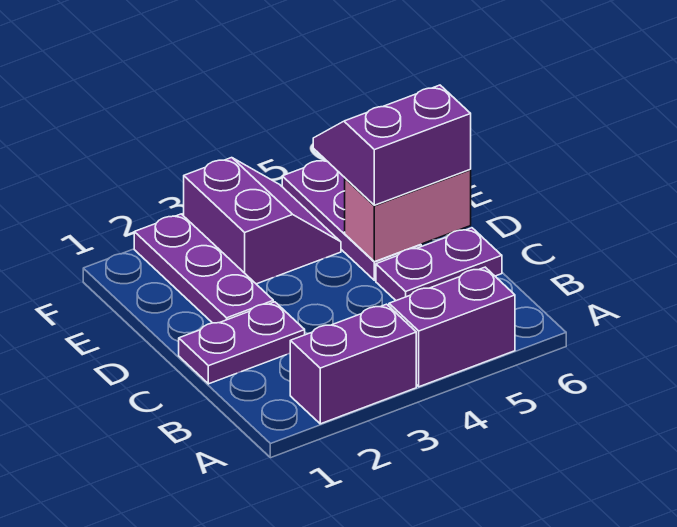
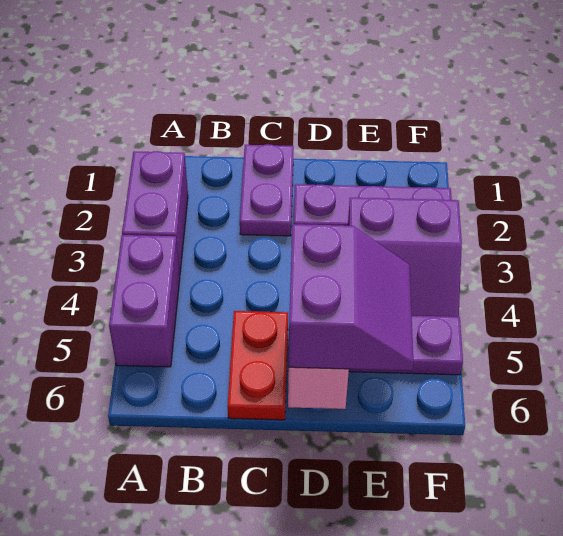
purple 1x2 plate [376,228,502,301] -> red 1x2 plate [228,311,288,420]

